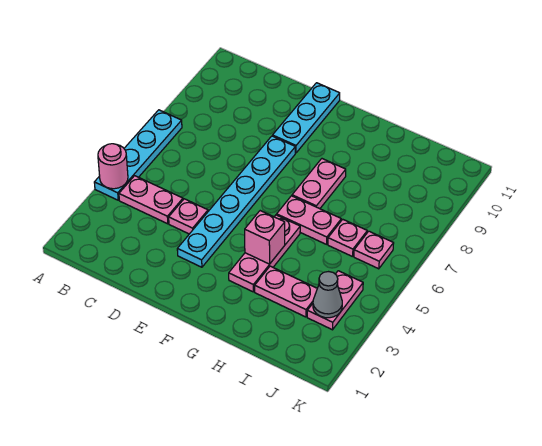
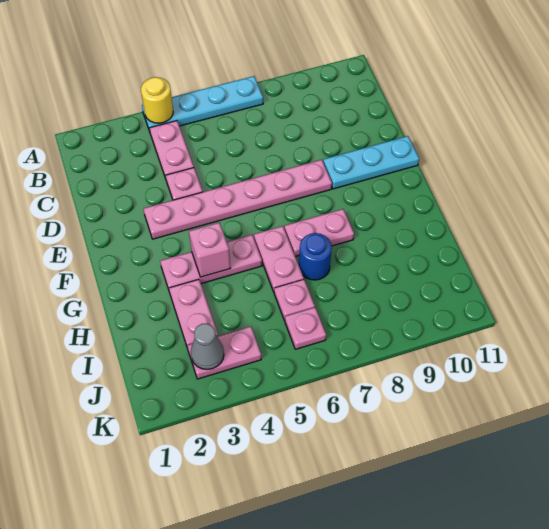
pink 1x1 round brick [98,144,128,189] -> yellow 1x1 round brick [141,77,173,123]
cyan 1x6 plate [177,136,295,267] -> pink 1x6 plate [144,160,332,239]
none -> blue 1x1 round brick [299,233,332,280]

